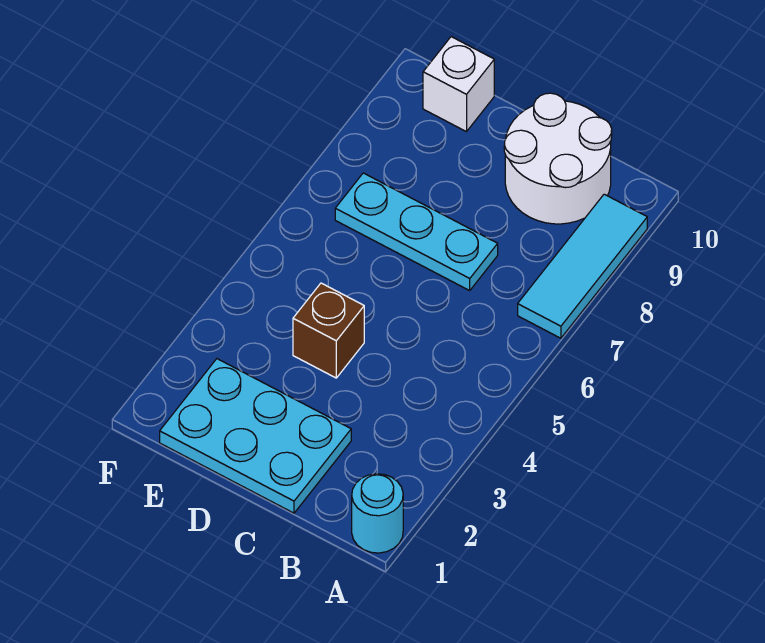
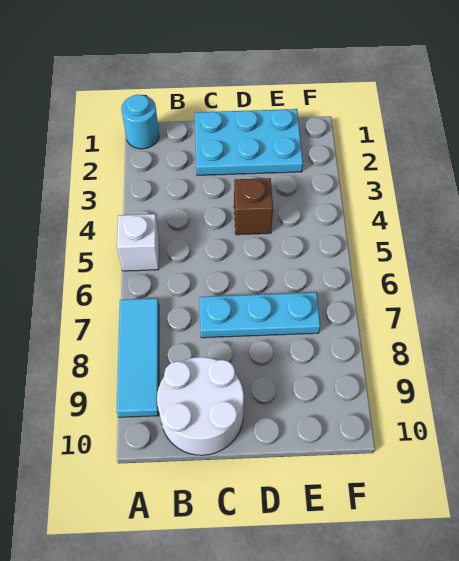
white 1x1 brick [423,37,494,132] -> white 1x1 brick moved to [117,214,159,271]

